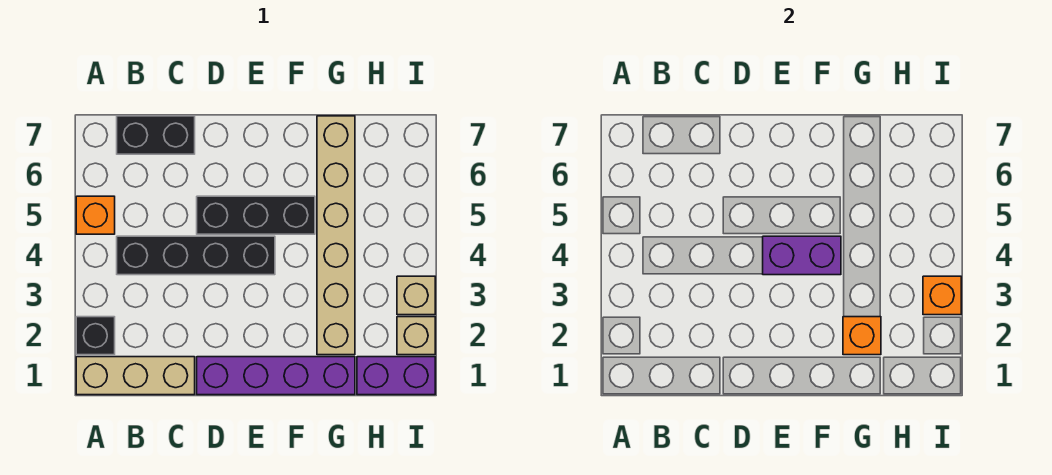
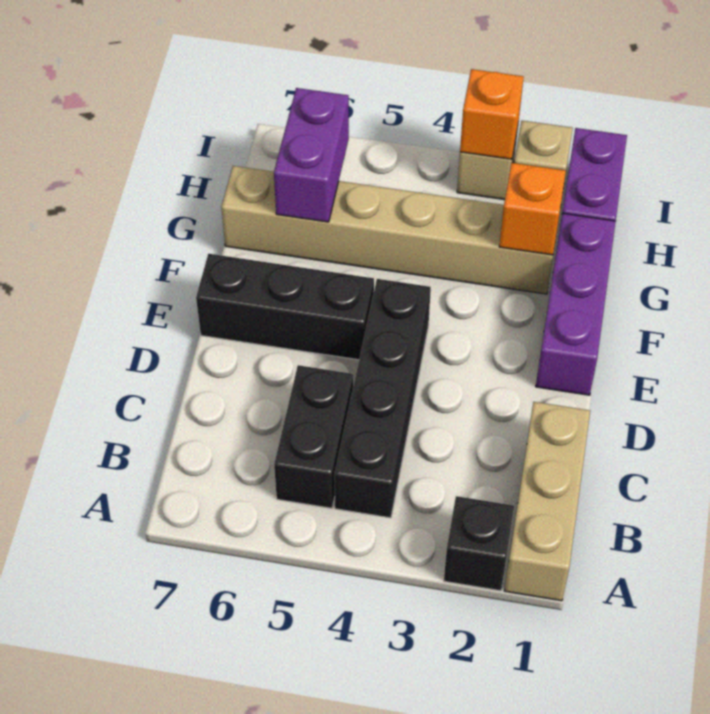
orange 1x1 brick [76,196,115,234] -> none
black 1x2 brick [117,116,195,154] -> black 1x2 brick moved to [274,365,353,508]
purple 1x4 brick [197,357,355,395] -> purple 1x3 brick [536,213,616,395]
black 1x3 brick [197,196,315,234] -> black 1x3 brick turned to [196,254,374,360]
purple 1x2 brick [763,236,841,275] -> purple 1x2 brick moved to [274,88,349,222]

